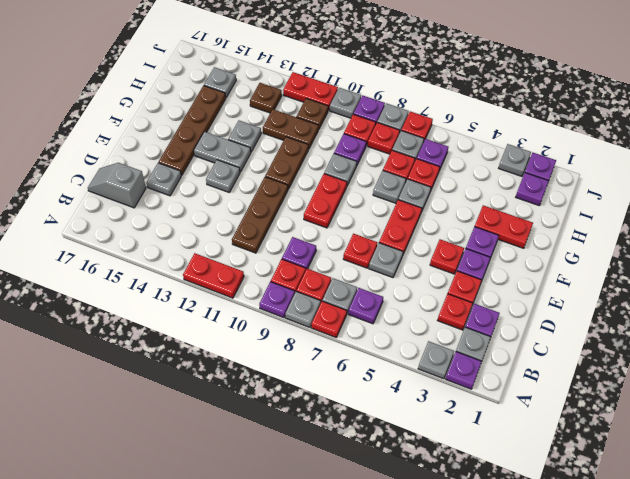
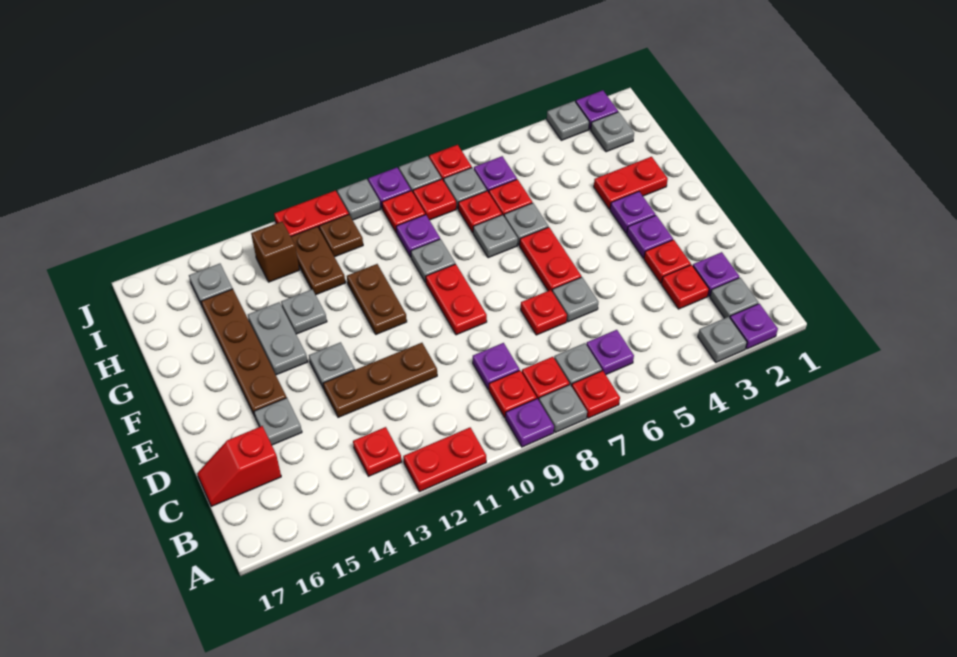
brown 1x3 plate [232,177,288,253] -> brown 1x3 plate turned to [323,343,437,417]
grey 1x2 slope [88,163,146,208] -> red 1x2 slope [197,426,281,506]
red 1x1 plate [430,239,464,274] -> red 1x1 plate moved to [353,427,401,476]
grey 1x2 plate [194,132,251,172] -> grey 1x2 plate turned to [248,302,308,375]
brown 1x2 plate [263,109,318,149] -> brown 1x2 plate turned to [291,227,345,295]
purple 1x1 plate [516,173,549,206] -> grey 1x1 plate [591,112,634,152]
brown 1x1 plate [250,83,282,113] -> brown 1x1 brick [251,222,299,282]

